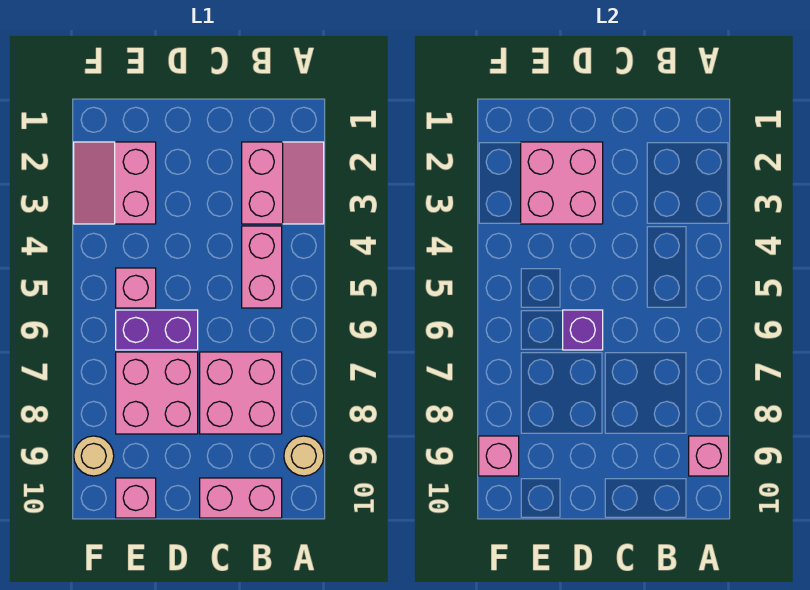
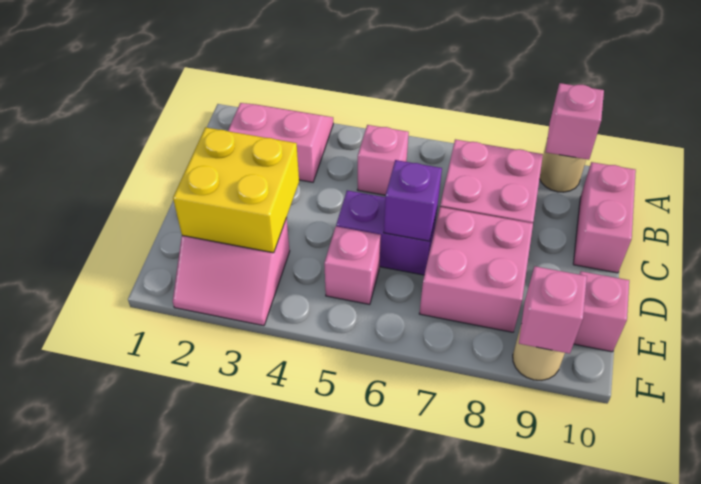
pink 1x2 brick [242,226,282,308] -> pink 1x1 brick [357,125,409,195]
pink 2x2 brick [521,142,603,224] -> yellow 2x2 brick [173,127,299,253]
purple 1x2 brick [116,310,198,350] -> purple 1x2 brick turned to [336,191,437,275]

